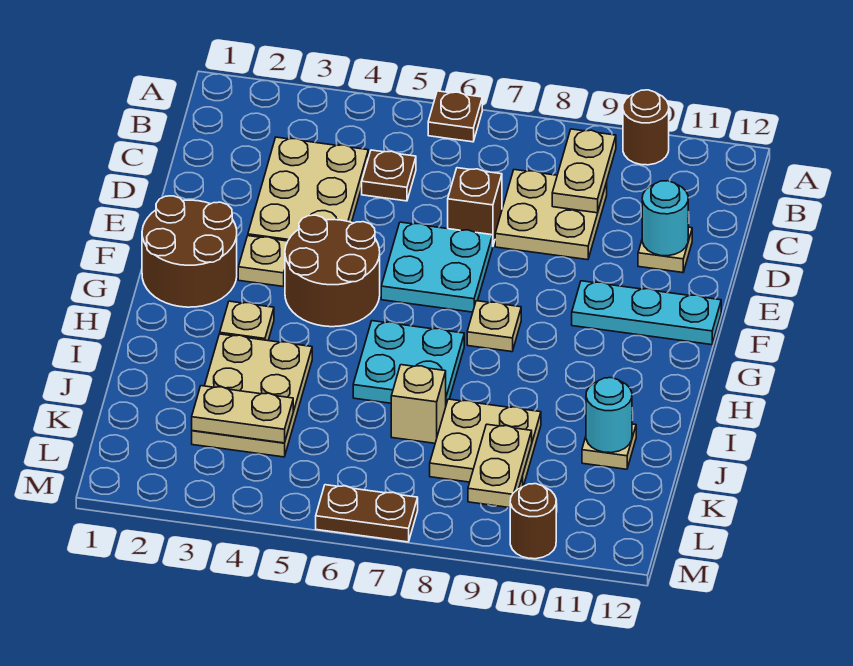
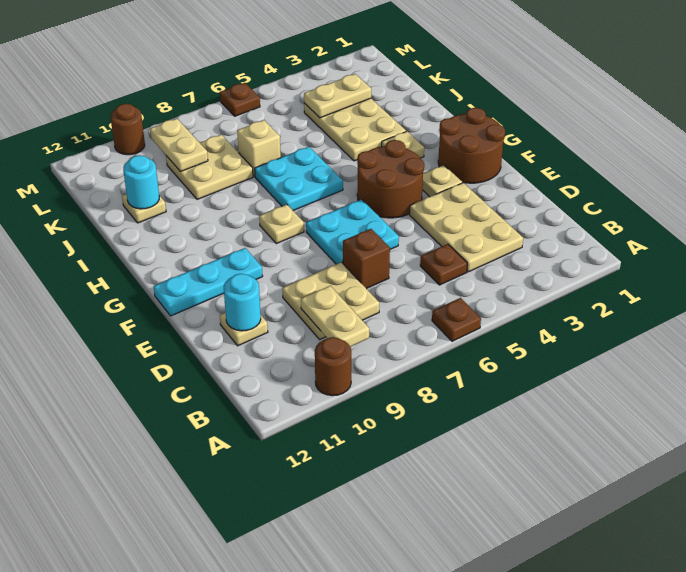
brown 1x2 plate [316,485,418,542] -> brown 1x1 plate [220,83,260,116]

